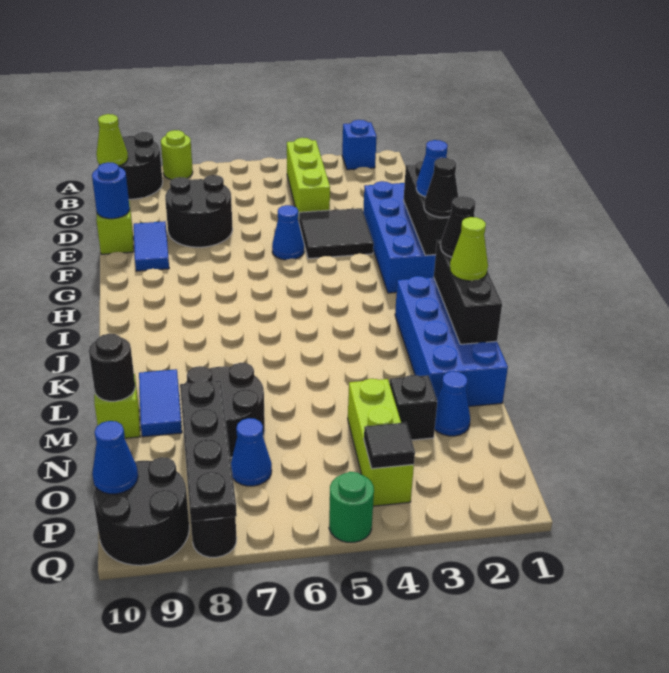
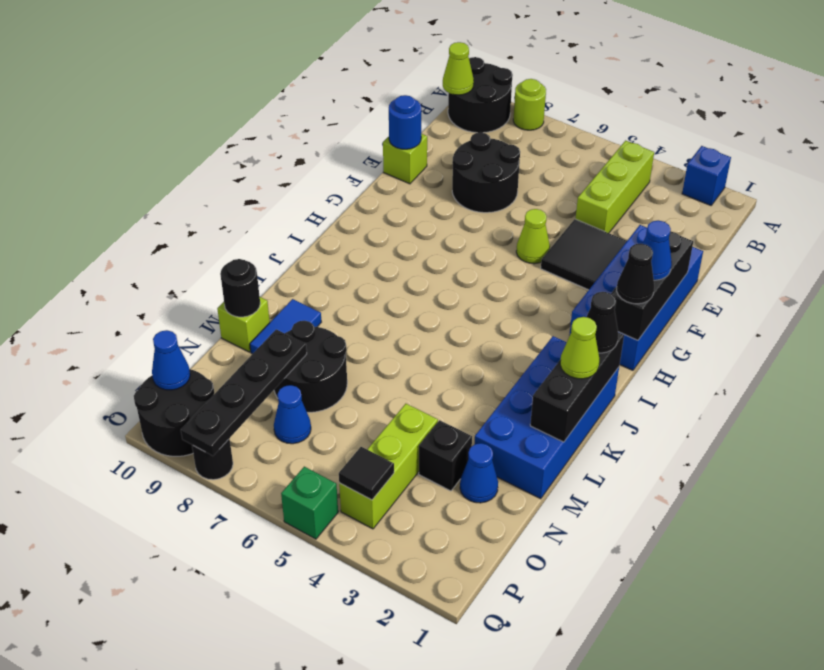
blue 1x2 tile [134,221,169,271] -> none
blue 1x1 cone [272,205,304,260] -> lime 1x1 cone [516,209,550,264]
green 1x1 round brick [329,472,374,542] -> green 1x1 brick [281,467,338,539]

